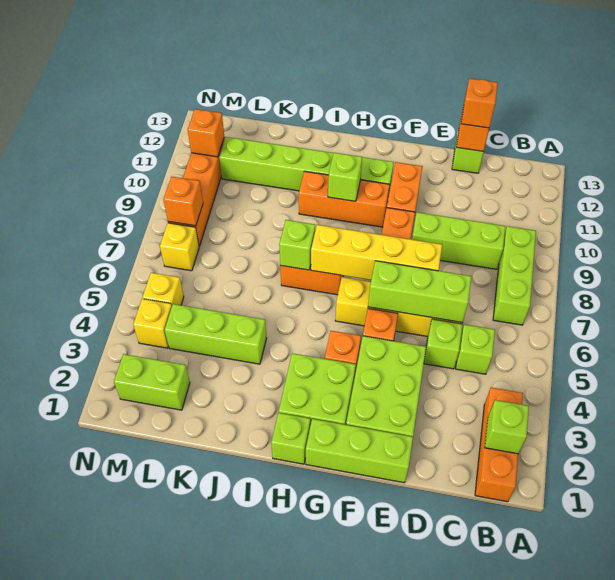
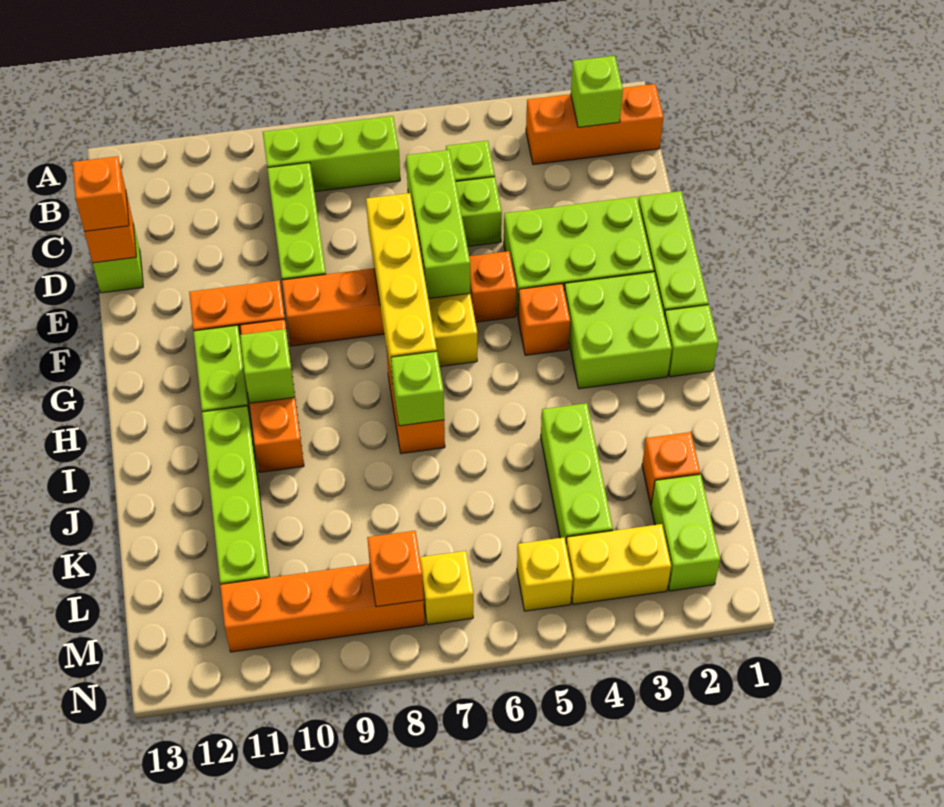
yellow 1x1 brick [133,299,172,348] -> yellow 1x2 brick [566,524,671,604]
orange 1x1 brick [188,109,224,157] -> orange 1x1 brick moved to [642,432,700,505]

